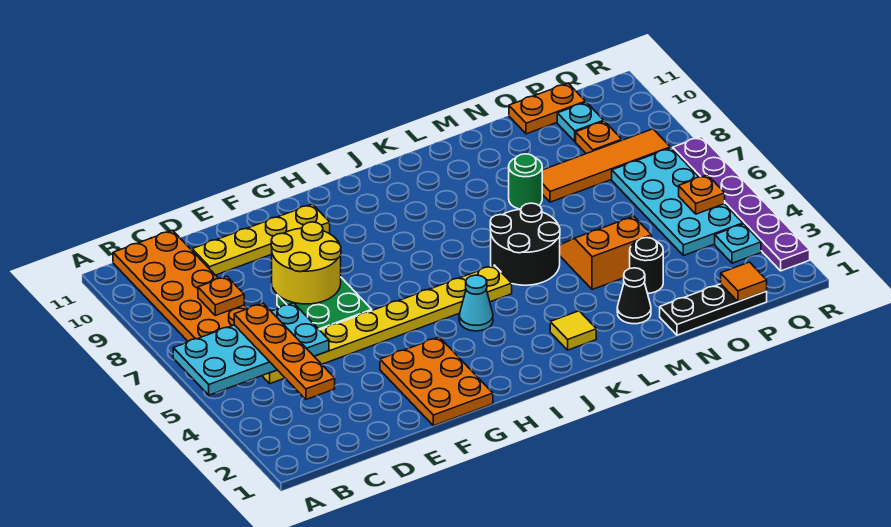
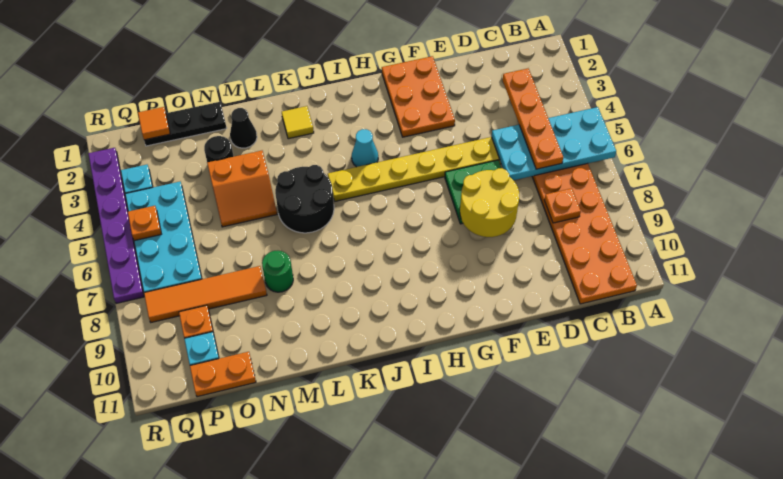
yellow 1x4 plate [192,204,330,275] -> none

